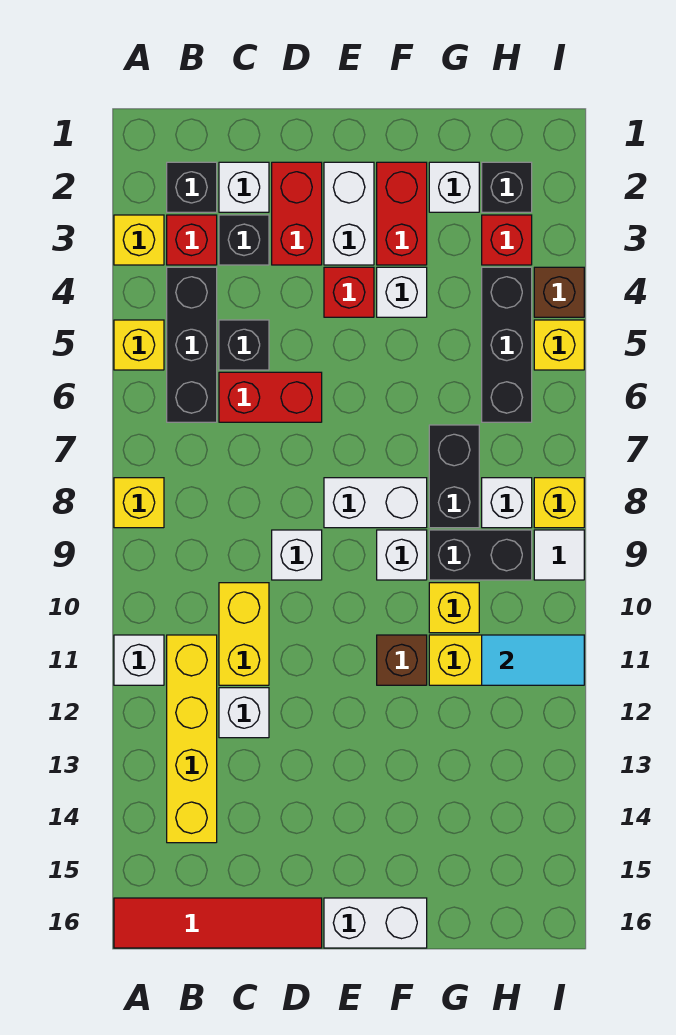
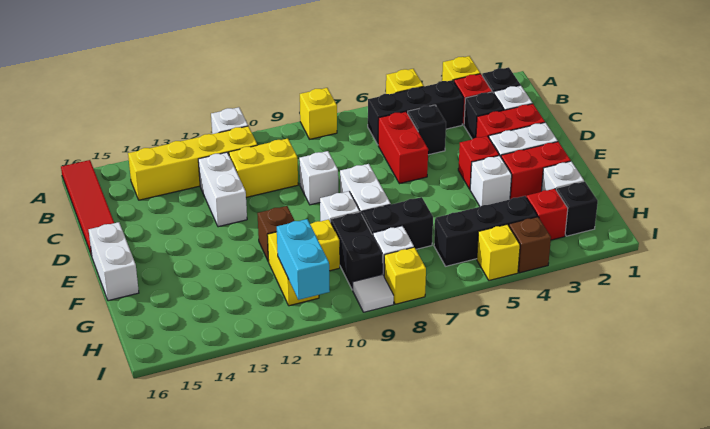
white 1x1 brick [219,688,269,738] -> white 1x2 brick [198,152,247,227]
cyan 1x2 tile [482,635,584,685] -> cyan 1x2 brick [277,219,330,300]

